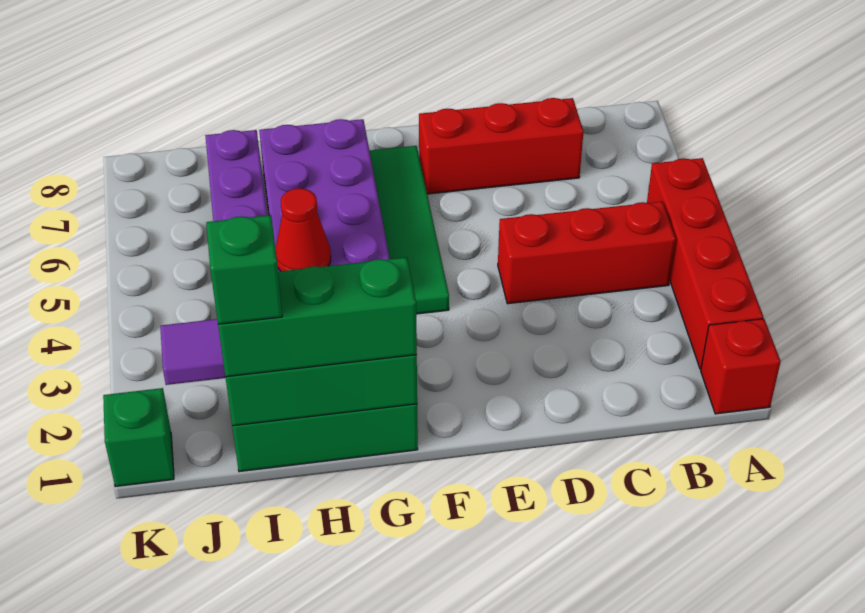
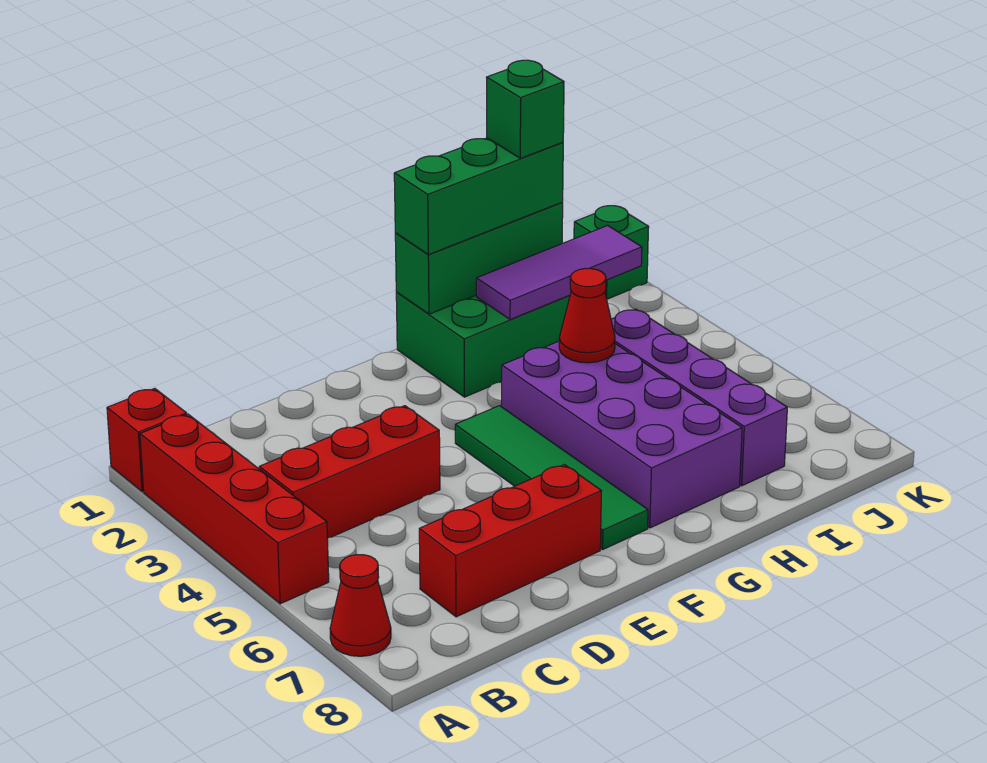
none -> red 1x1 cone [330,555,391,656]

